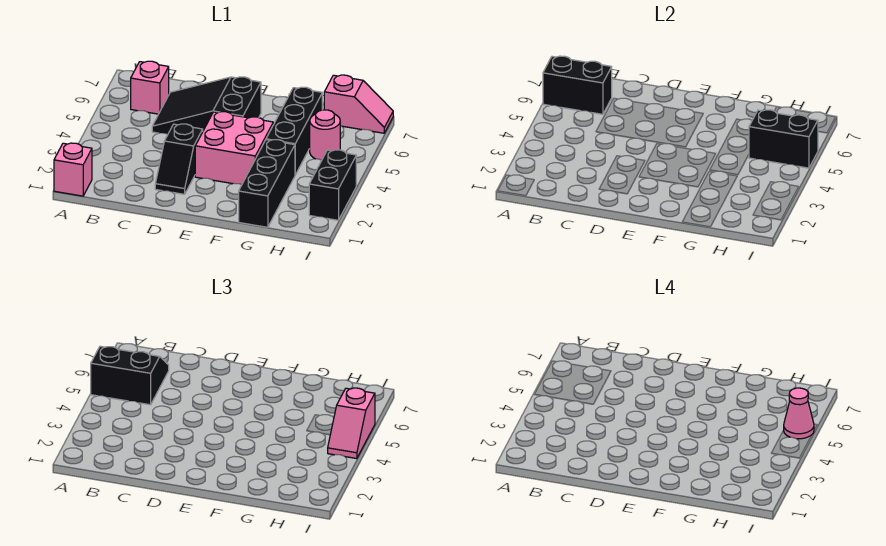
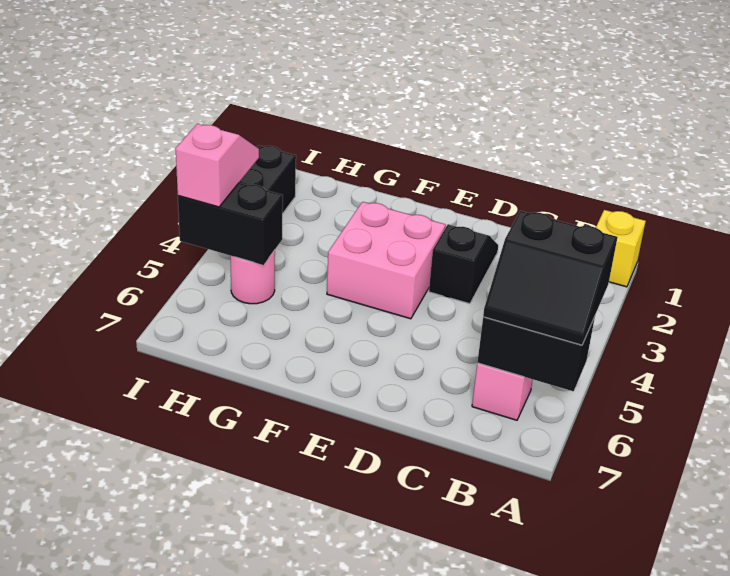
pink 1x1 brick [54,143,92,196] -> yellow 1x1 brick [596,210,646,287]
black 2x3 slope [152,77,261,134] -> none
black 1x3 brick [239,140,295,227] -> none
black 1x3 brick [266,87,322,175] -> none
pink 1x2 slope [324,75,393,133] -> none
pink 1x1 cone [784,388,814,439] -> none

